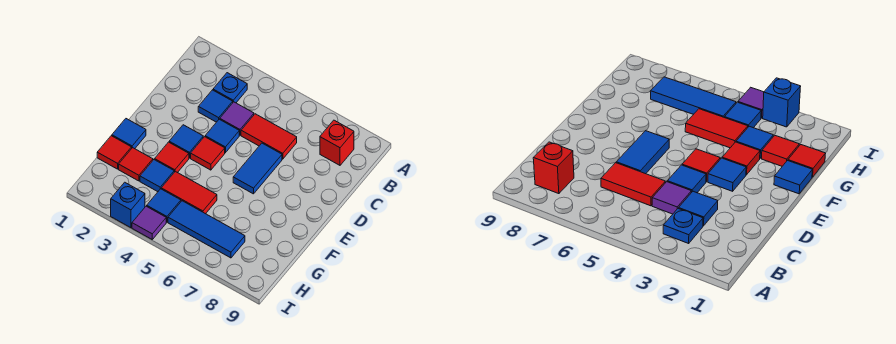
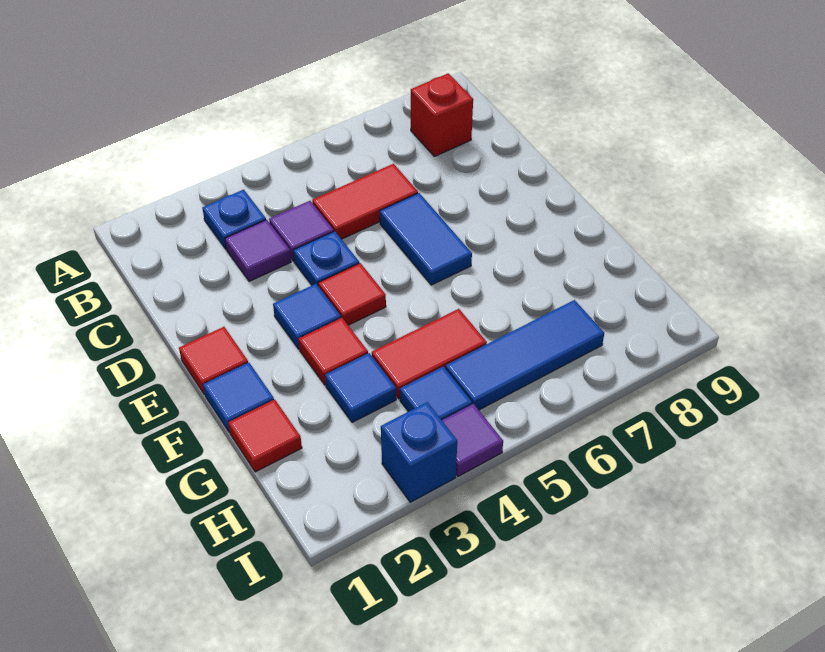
blue 1x1 tile [198,90,233,122] -> purple 1x1 tile [225,220,291,281]
blue 1x1 tile [205,119,239,153] -> blue 1x1 plate [293,231,359,287]
red 1x1 tile [119,148,153,181] -> red 1x1 tile moved to [179,327,248,395]

